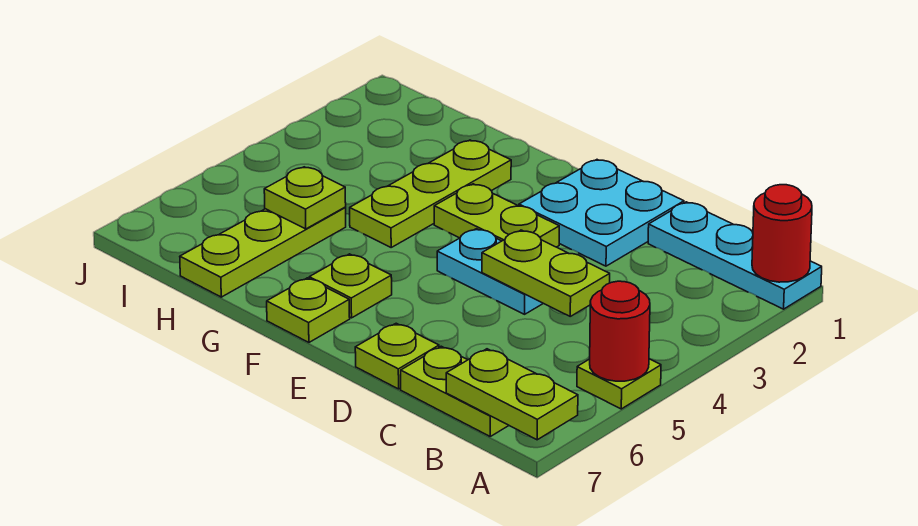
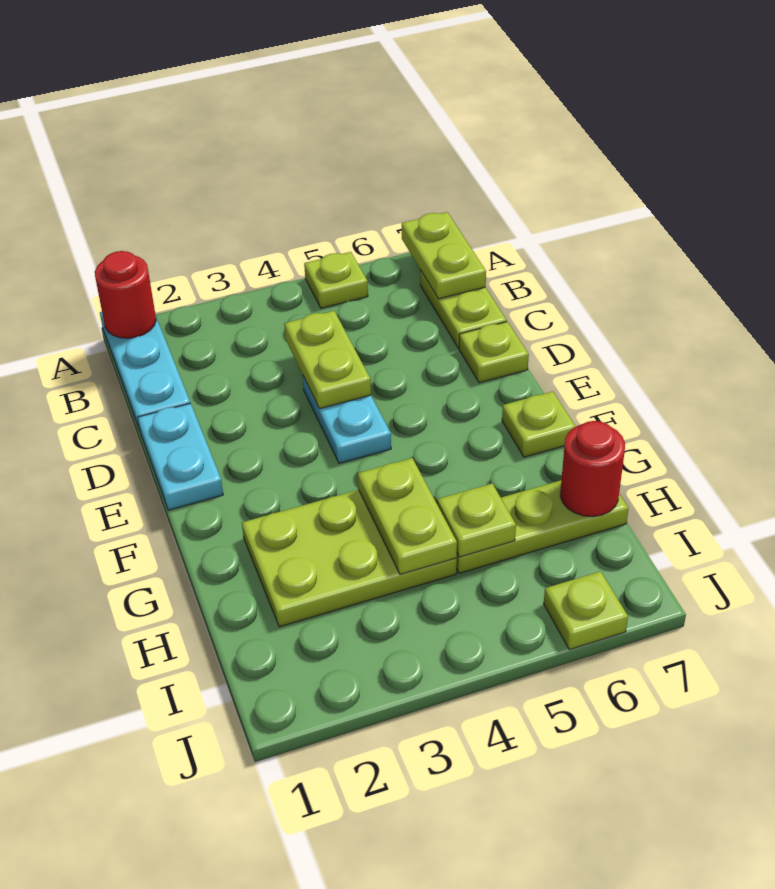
red 1x1 round brick [590,281,650,381] -> red 1x1 round brick moved to [560,421,625,517]
cyan 2x2 plate [519,160,684,266] -> cyan 1x2 plate [138,403,223,510]
lime 1x2 plate [434,184,559,247] -> lime 1x2 plate moved to [358,458,457,574]
lime 1x1 plate [309,254,392,318] -> lime 1x1 plate moved to [544,571,628,650]
lime 1x3 plate [350,140,511,247] -> lime 2x3 plate [242,490,457,627]

